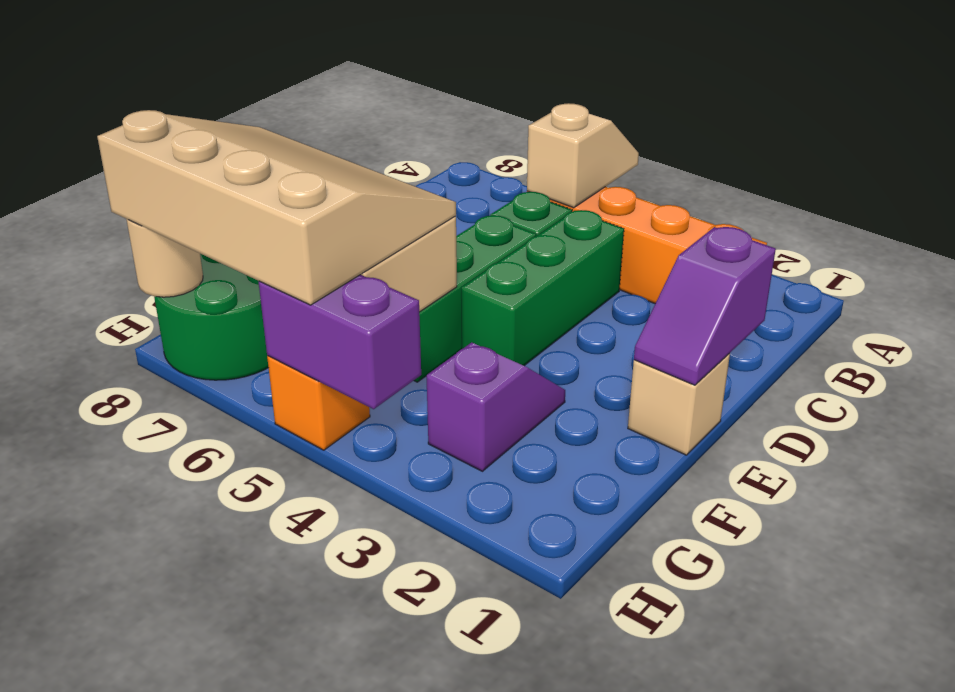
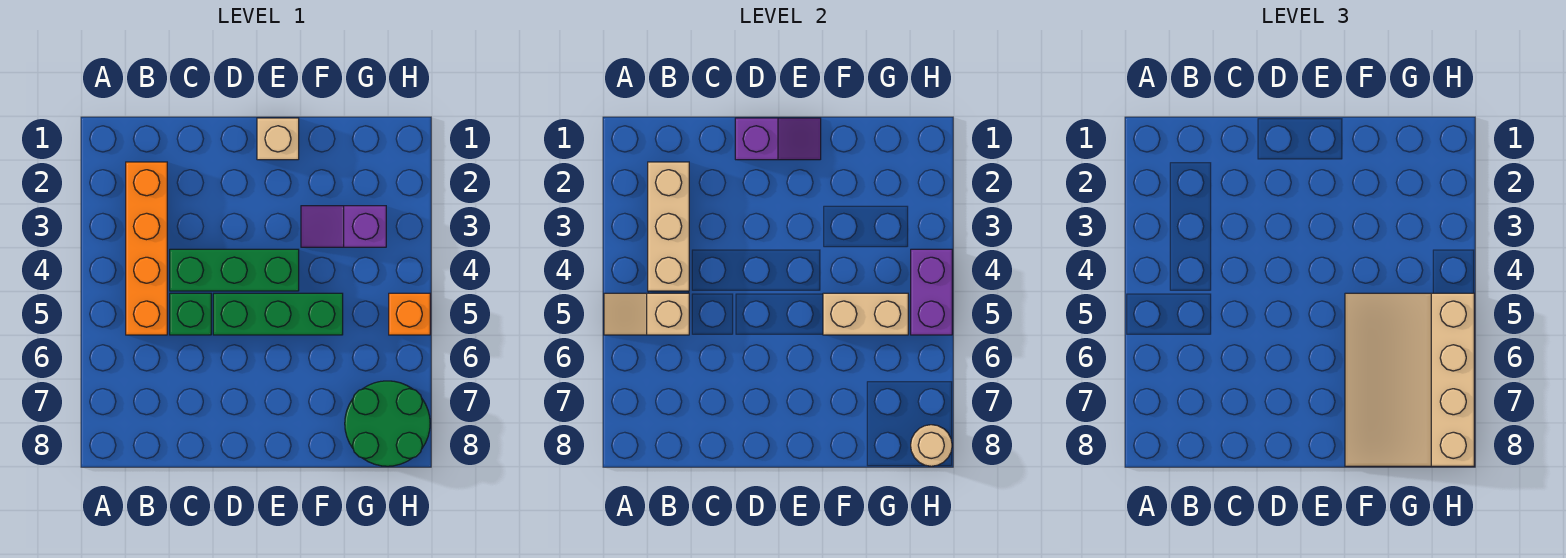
none -> tan 1x3 brick [648,162,689,291]

